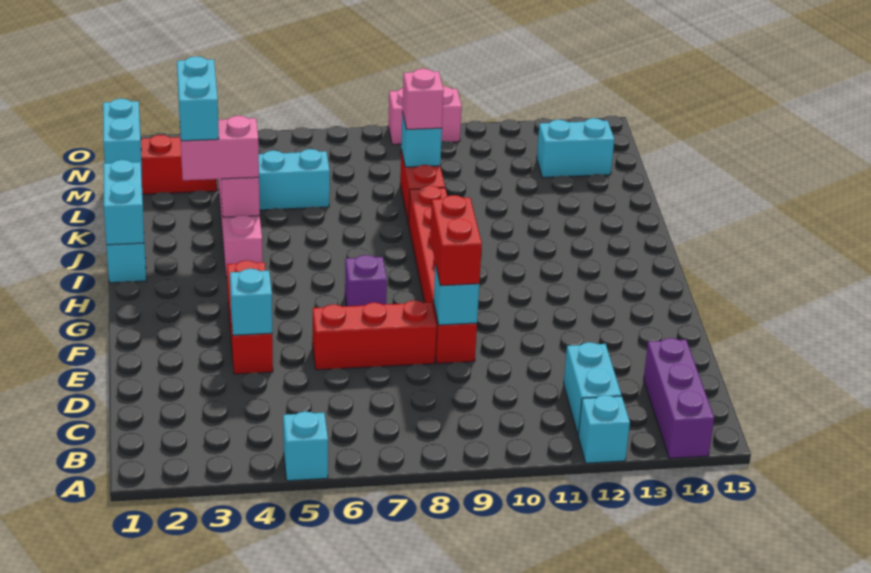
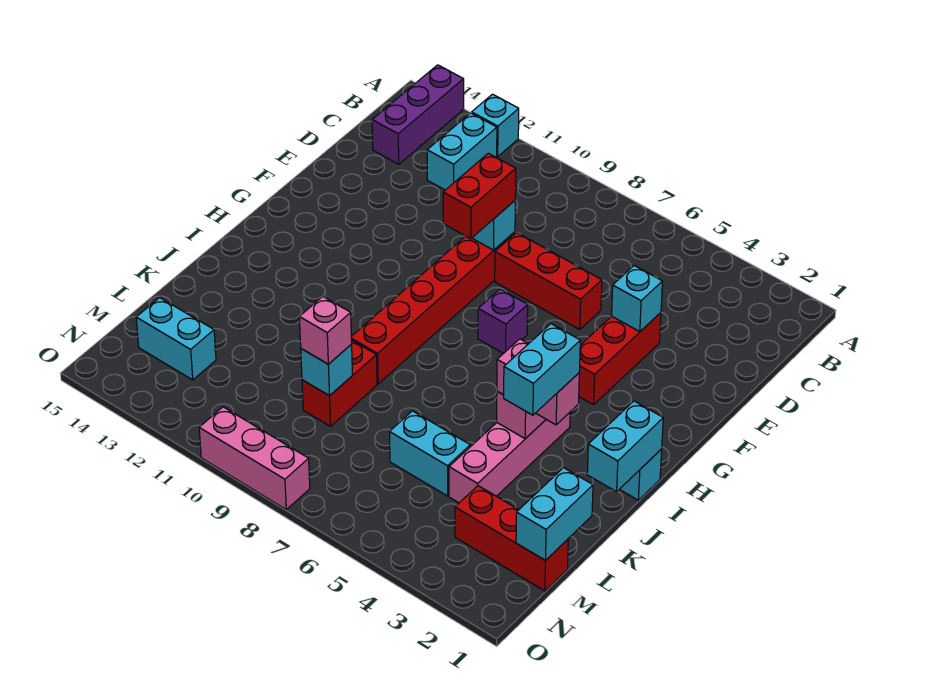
cyan 1x1 brick [283,411,328,481] -> none
pink 1x2 brick [388,86,462,144] -> pink 1x3 brick [199,407,310,509]

